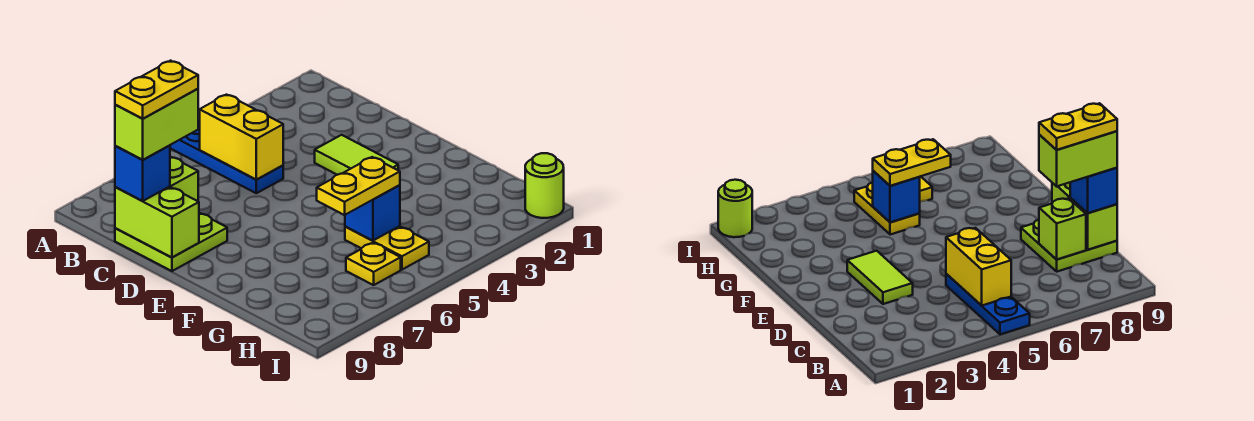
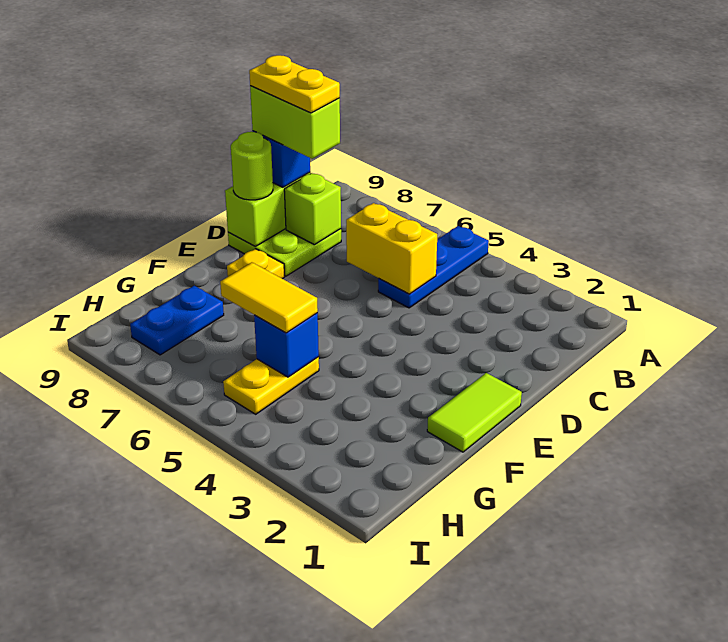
yellow 1x2 brick [200,95,283,180] -> yellow 1x2 brick turned to [346,203,437,294]
lime 1x2 tile [315,135,398,175] -> lime 1x2 tile moved to [427,373,522,452]
yellow 1x2 plate [317,157,400,215] -> yellow 1x2 tile [220,262,318,333]
none -> blue 1x2 plate [130,286,224,355]
yellow 1x1 plate [346,243,401,285] -> yellow 1x1 plate moved to [227,249,285,279]
lime 1x1 round brick [525,153,564,218] -> lime 1x1 round brick moved to [231,132,273,200]

